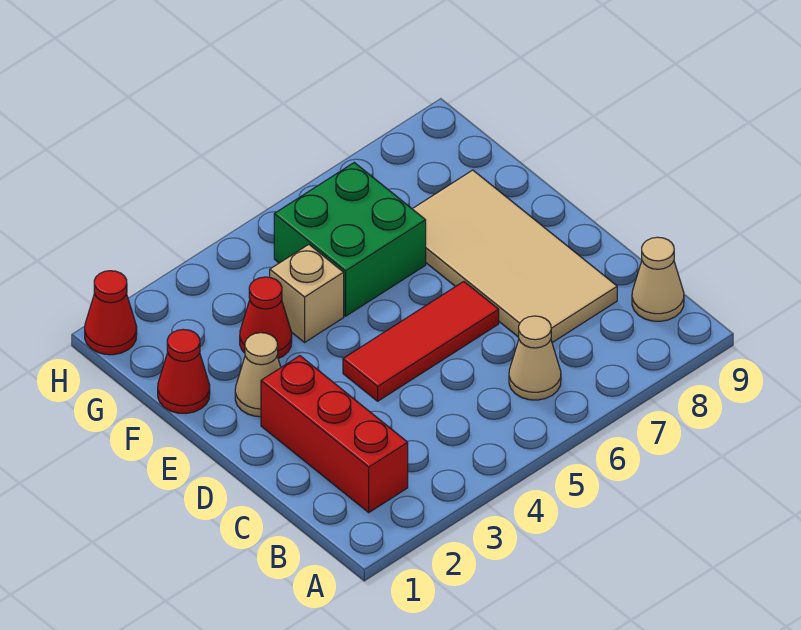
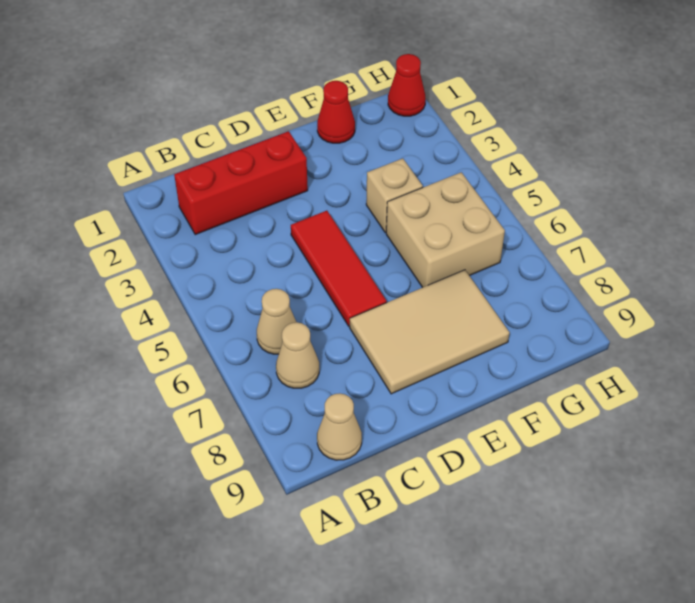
tan 2x4 tile [413,170,617,343] -> tan 2x3 tile [350,270,509,394]
tan 1x1 cone [235,333,281,417] -> tan 1x1 cone moved to [276,322,319,388]
red 1x1 cone [240,277,292,359] -> none
green 2x2 brick [274,163,426,316] -> tan 2x2 brick [386,172,505,287]

